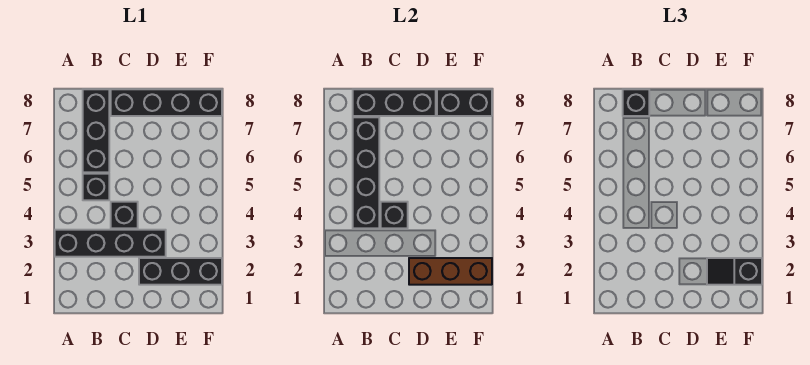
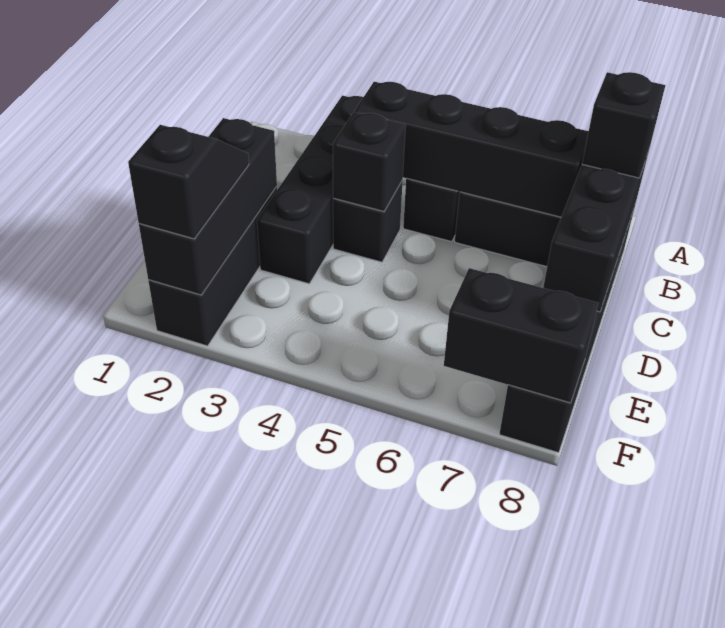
brown 1x3 brick [409,258,492,285] -> black 1x3 brick [139,118,277,295]
black 1x2 brick [437,89,492,116] -> black 1x2 brick turned to [444,268,598,403]

